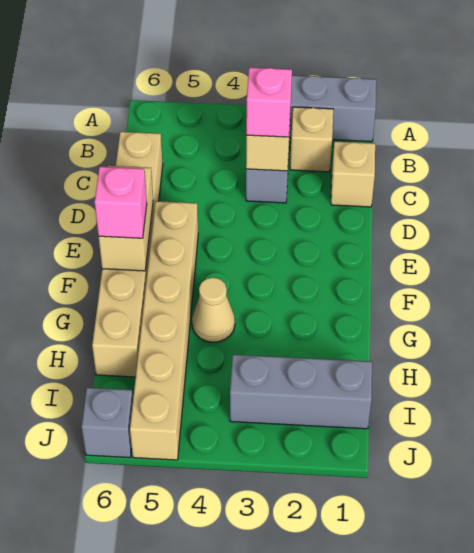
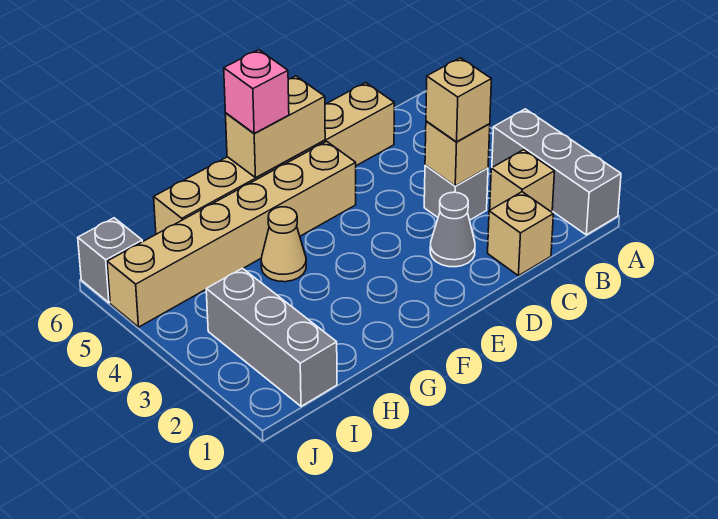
pink 1x1 brick [246,67,292,137] -> tan 1x1 brick [426,58,491,142]
none -> grey 1x1 cone [430,192,475,267]

